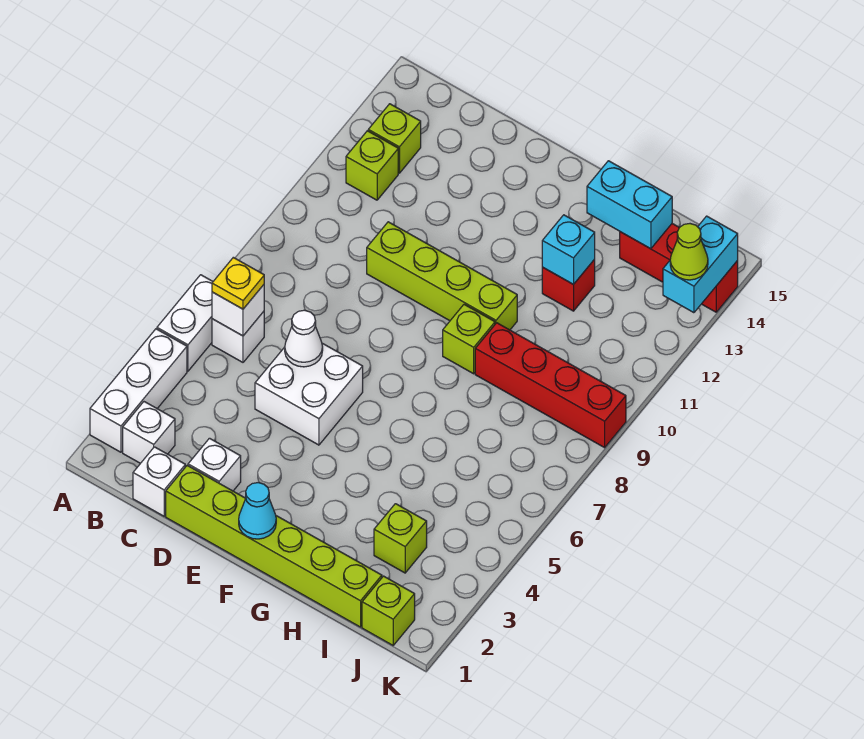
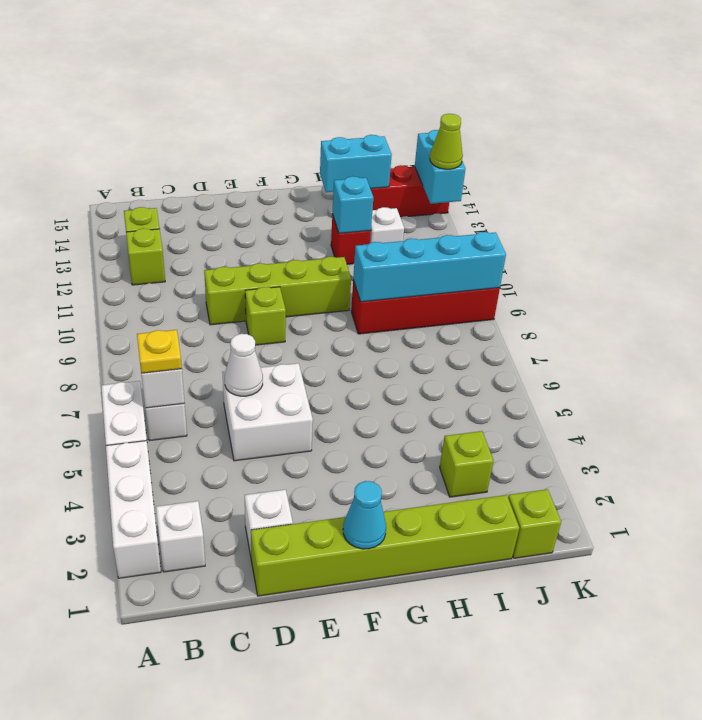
white 1x1 brick [133,447,185,516] -> white 1x1 brick moved to [370,207,404,243]
lime 1x1 brick [443,304,495,374] -> lime 1x1 brick moved to [245,287,286,345]
none -> cyan 1x4 brick [353,232,506,302]

